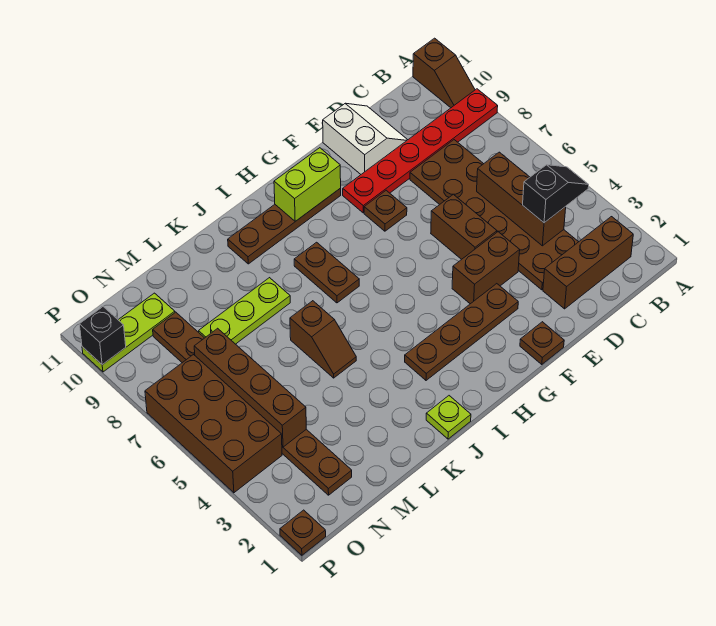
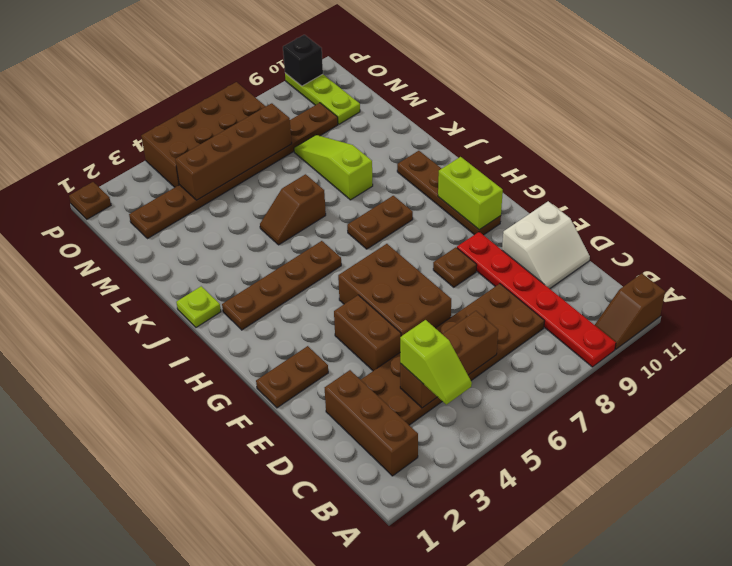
black 1x2 slope [523,165,589,223] -> lime 1x2 slope [400,320,472,404]
brown 1x2 brick [431,194,497,259] -> brown 2x3 brick [338,244,451,336]
brown 1x1 plate [520,322,564,364] -> brown 1x2 plate [256,346,328,408]
brown 1x4 plate [405,284,518,380] -> brown 1x4 plate turned to [222,241,341,330]
lime 1x3 plate [199,278,290,344] -> lime 1x3 slope [294,135,373,200]

